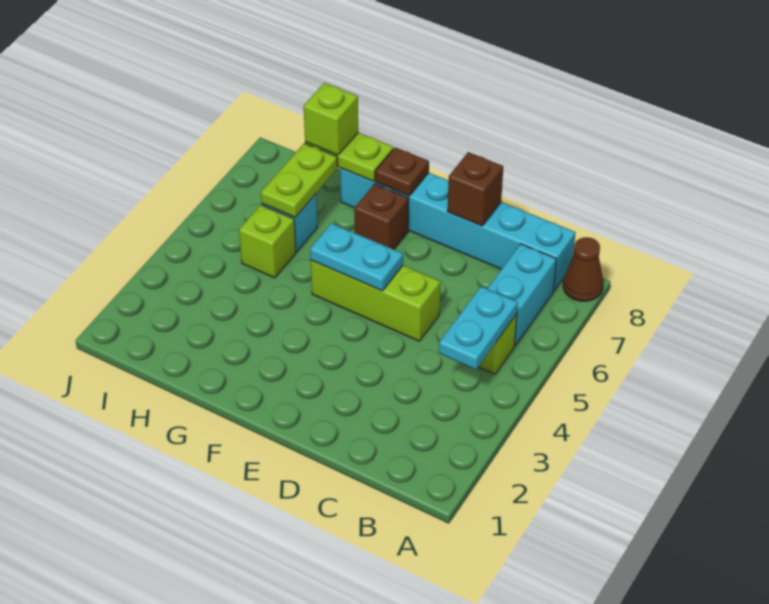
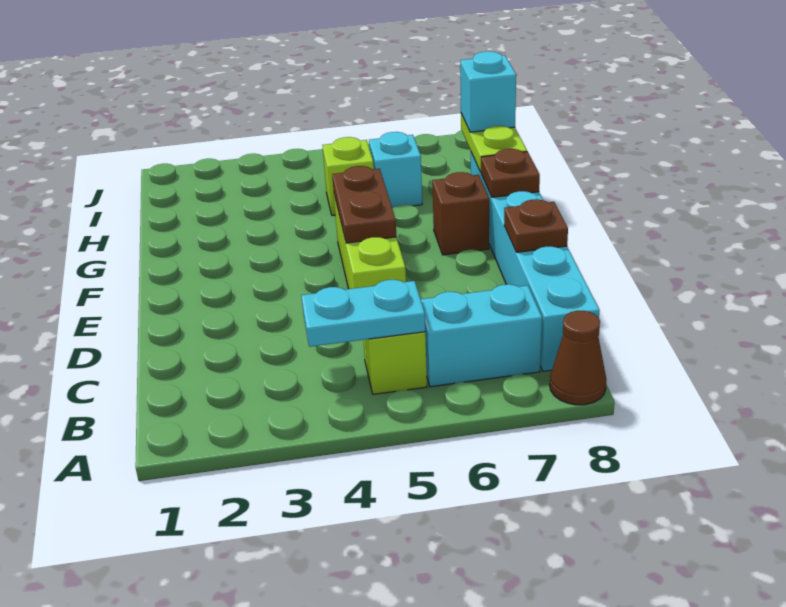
brown 1x1 brick [447,152,503,226] -> brown 1x1 plate [504,199,568,252]
cyan 1x2 plate [310,223,403,291] -> brown 1x2 plate [332,166,396,243]
lime 1x2 plate [261,143,338,217] -> none
lime 1x1 brick [304,83,358,155] -> cyan 1x1 brick [460,51,516,132]

